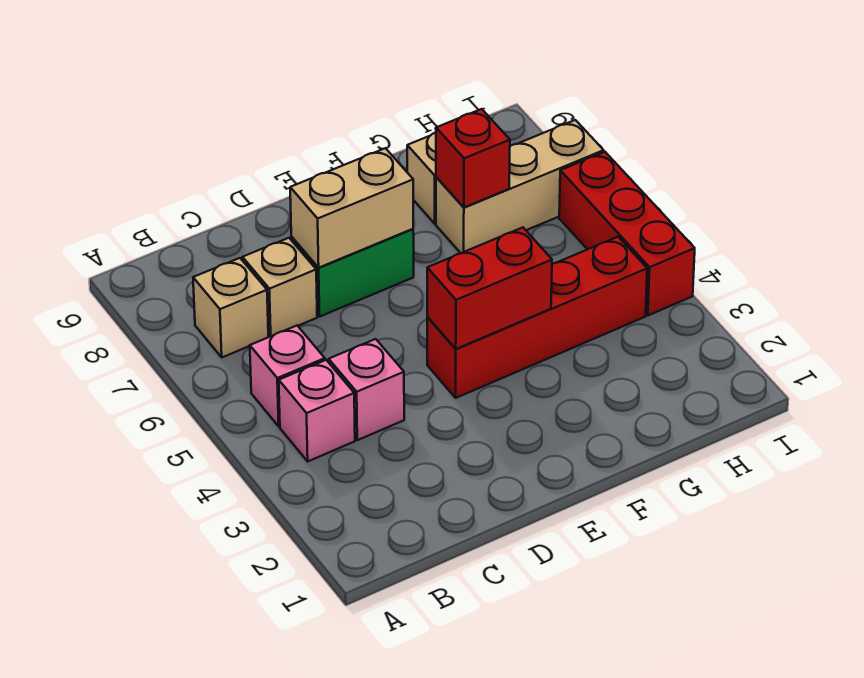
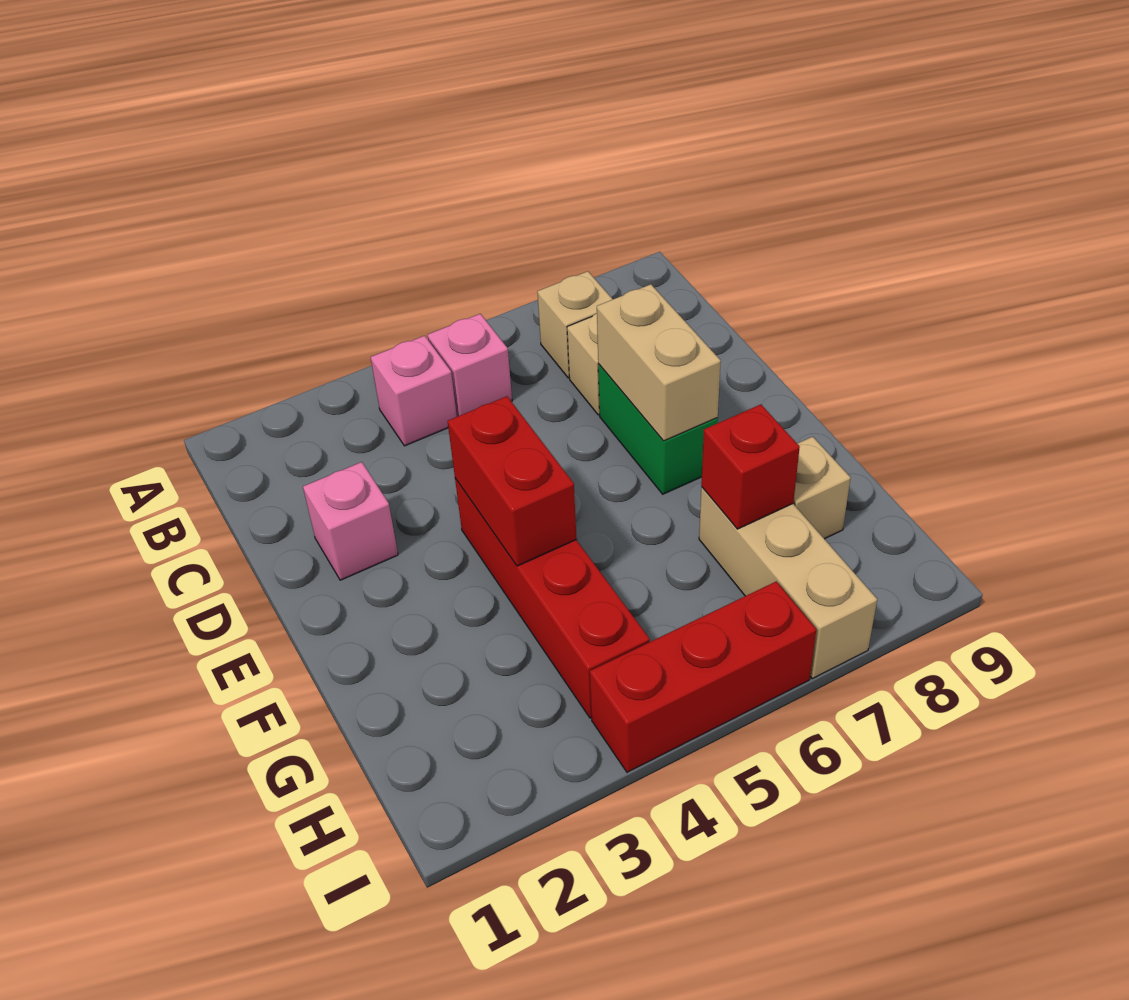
pink 1x1 brick [329,339,404,440] -> pink 1x1 brick moved to [303,462,398,580]

